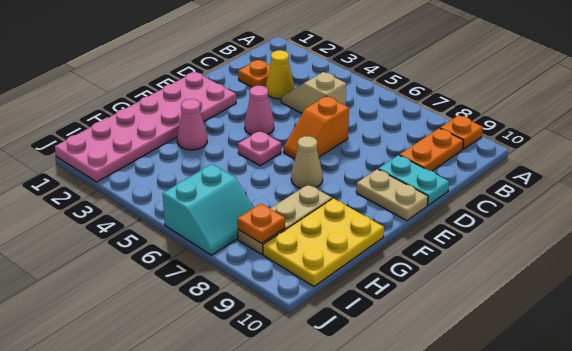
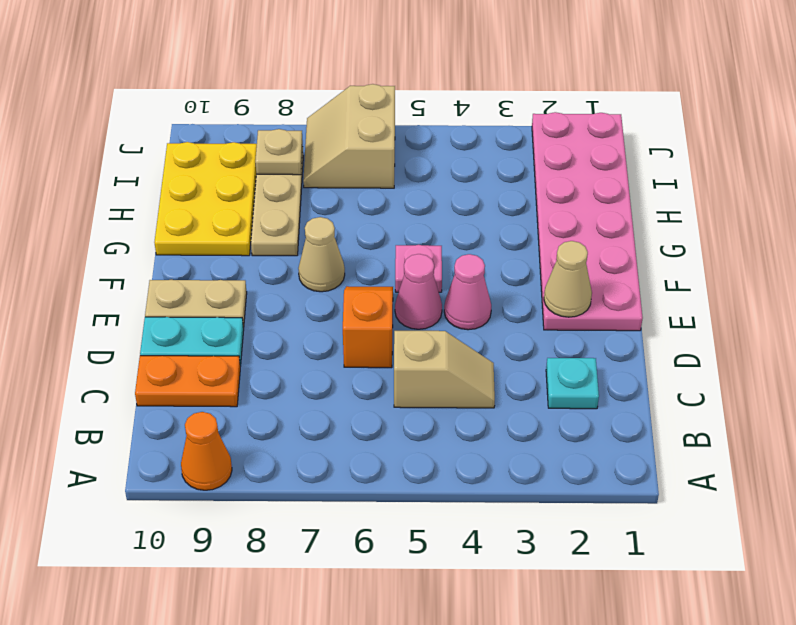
orange 1x1 plate [440,115,483,149] -> orange 1x1 cone [181,412,232,490]
orange 1x2 plate [400,128,463,171] -> orange 1x2 plate turned to [135,356,240,407]
orange 1x1 plate [238,60,270,87] -> cyan 1x1 plate [546,358,599,409]
yellow 1x1 cone [266,50,294,99] -> none
none -> tan 1x1 cone [544,241,592,317]
pink 1x1 cone [177,99,207,150] -> pink 1x1 cone moved to [395,254,442,329]
cyan 2x2 slope [163,164,253,255] -> tan 2x2 slope [303,84,395,188]
orange 1x1 plate [237,204,285,244] -> tan 1x1 plate [255,129,303,175]

